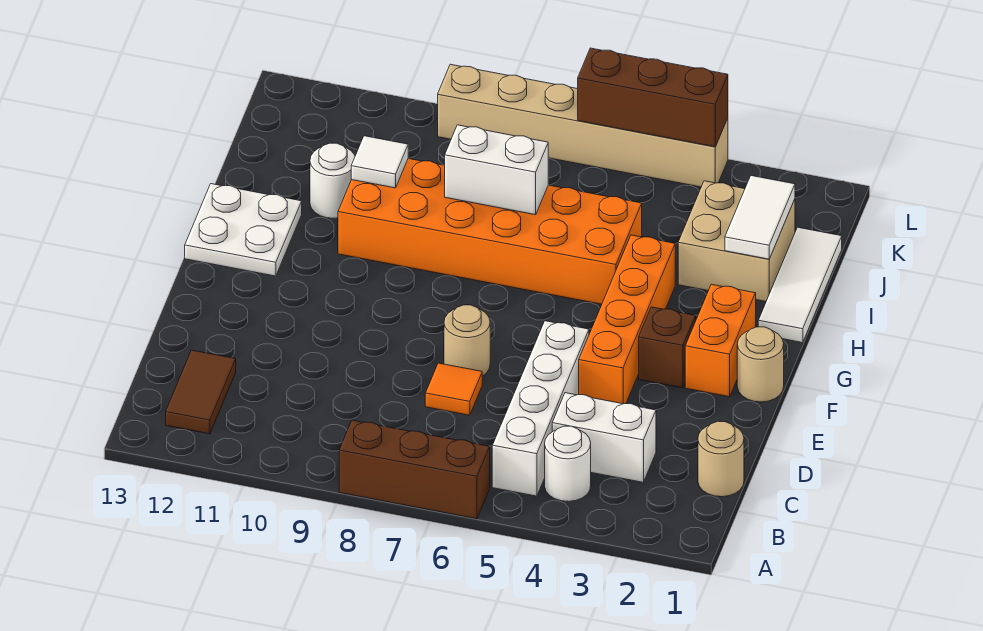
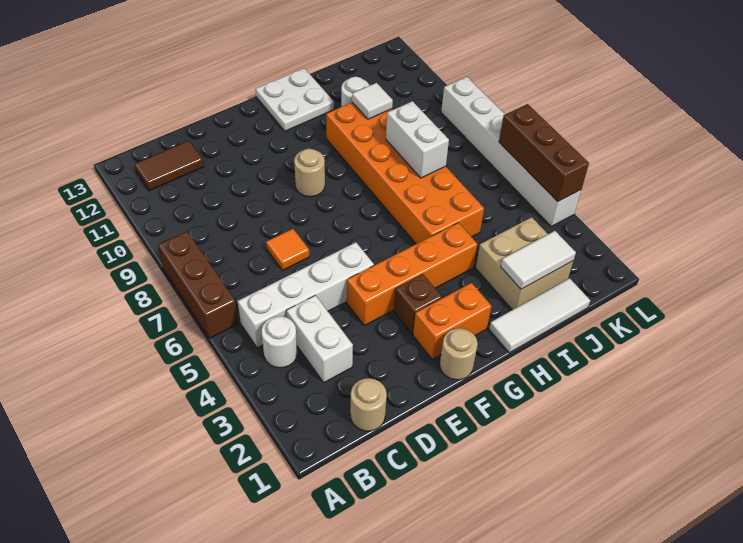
tan 1x1 round brick [444,305,490,376] -> tan 1x1 round brick moved to [294,149,325,197]
tan 1x6 brick [438,64,728,187] -> white 1x6 brick [441,77,581,226]

